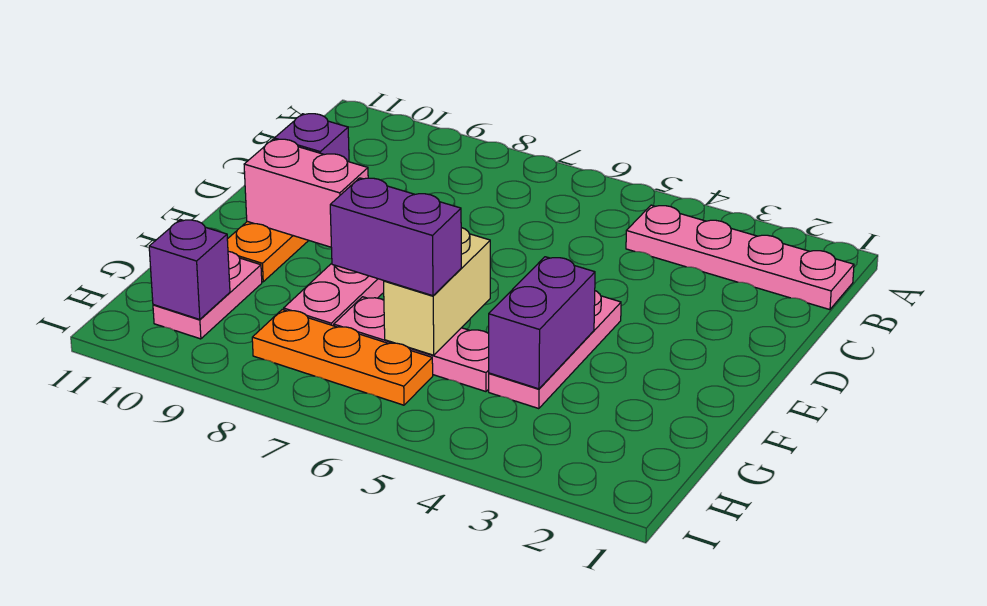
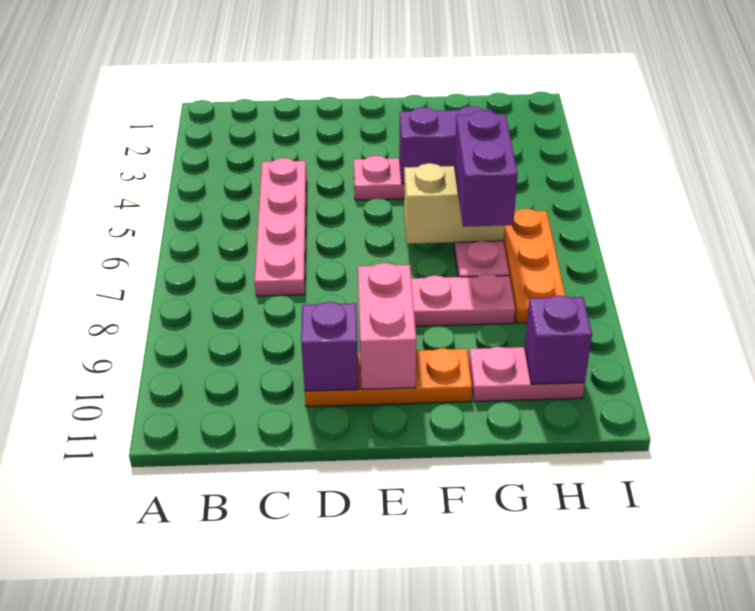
pink 1x4 plate [626,205,854,310] -> pink 1x4 plate moved to [255,158,306,296]

